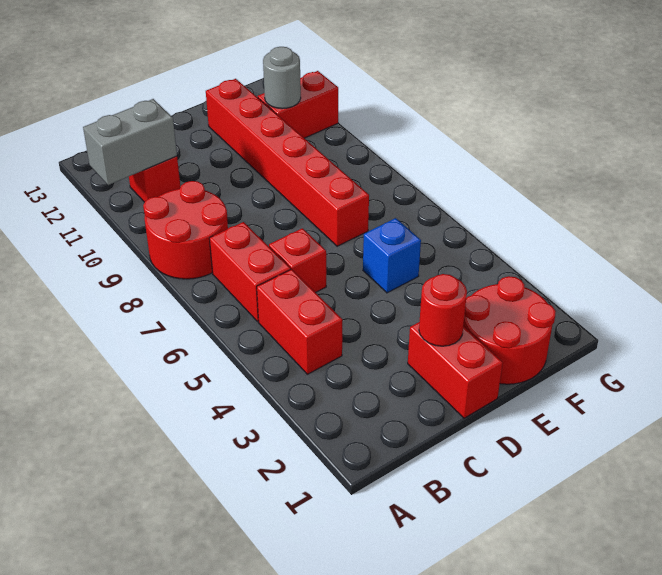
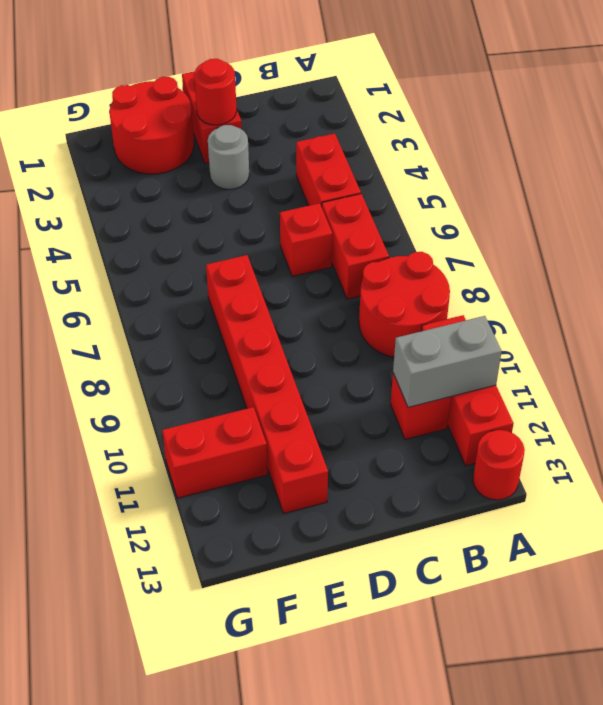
none -> red 1x3 brick [421,315,514,466]
none -> red 1x1 round brick [473,430,525,500]
blue 1x1 brick [363,218,421,293] -> none
grey 1x1 round brick [263,47,301,109] -> grey 1x1 round brick moved to [208,125,249,189]

